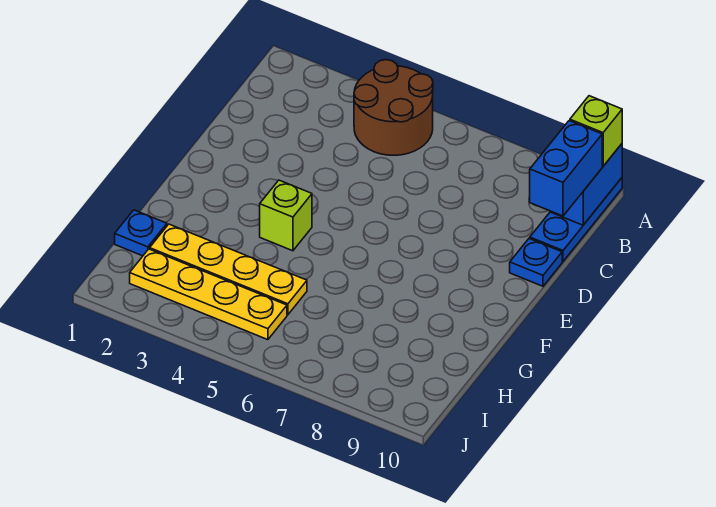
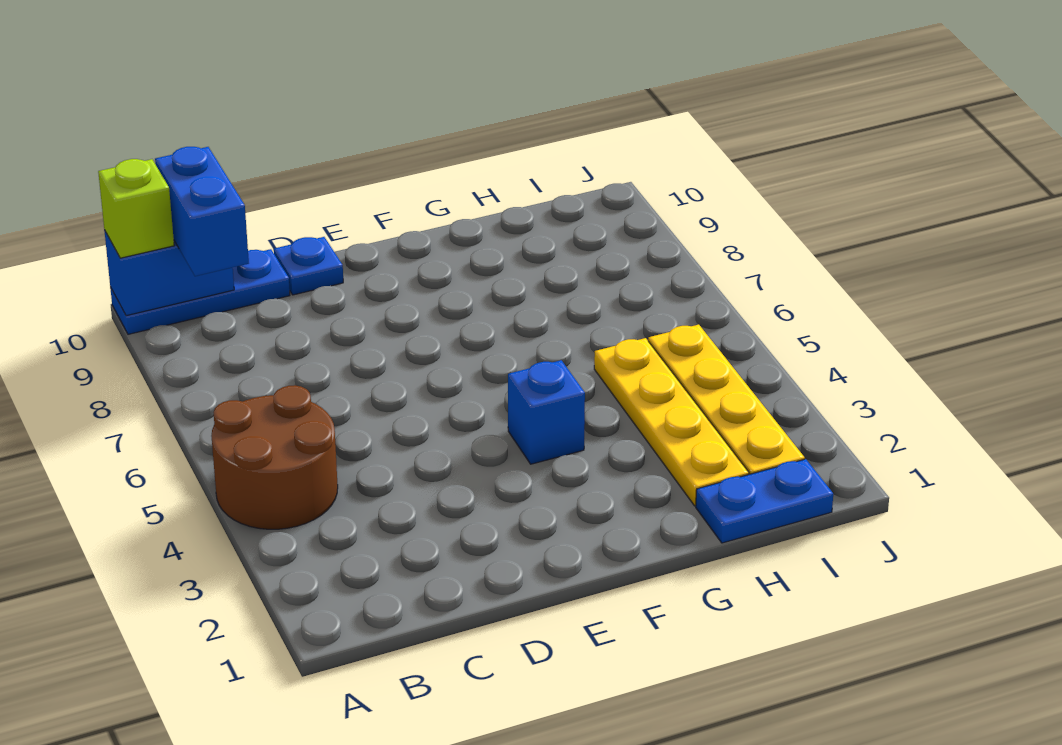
blue 1x2 brick [530,121,602,216] -> blue 1x2 brick turned to [155,147,249,276]
lime 1x1 brick [260,180,312,251] -> blue 1x1 brick [508,360,585,464]
blue 1x1 plate [115,210,167,256] -> blue 1x2 plate [696,459,833,543]

